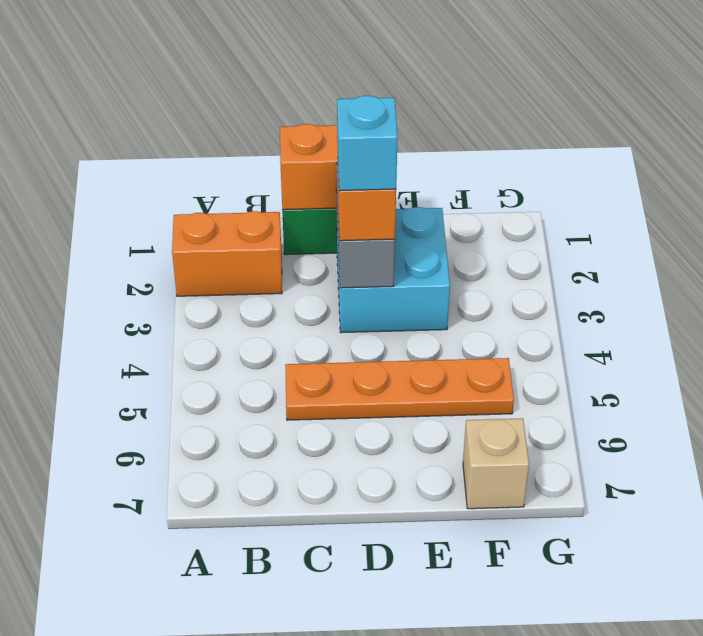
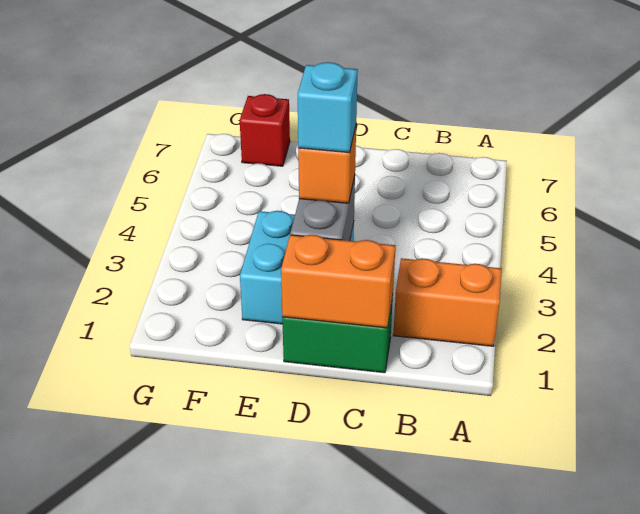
orange 1x4 plate [285,358,514,420] -> none
tan 1x1 brick [463,418,529,509] -> red 1x1 brick [240,94,290,166]

